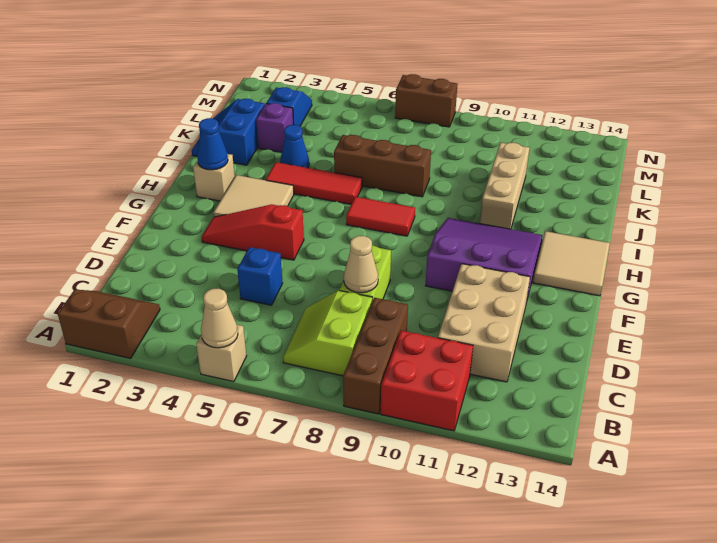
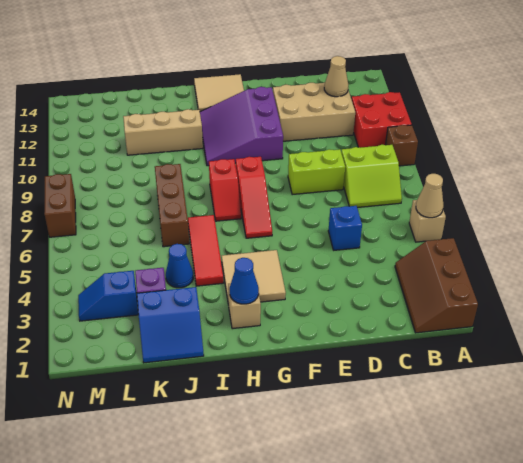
brown 2x2 slope [58,290,160,358] -> brown 2x3 slope [395,238,478,333]
brown 1x3 brick [343,298,408,414] -> brown 1x1 brick [386,125,418,166]
tan 1x1 cone [344,236,378,293] -> tan 1x1 cone moved to [324,56,348,97]
red 1x3 slope [202,204,304,260] -> red 1x3 slope moved to [236,157,272,238]
red 1x2 tile [346,197,415,236] -> red 1x2 slope [209,159,241,221]

